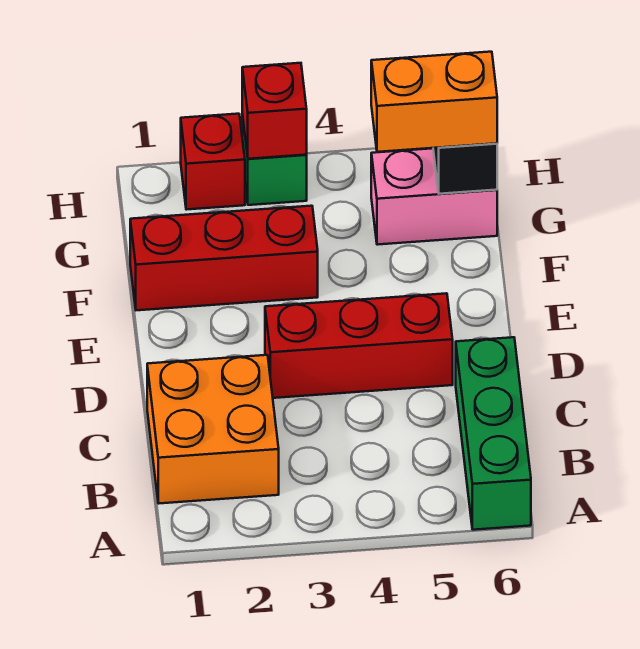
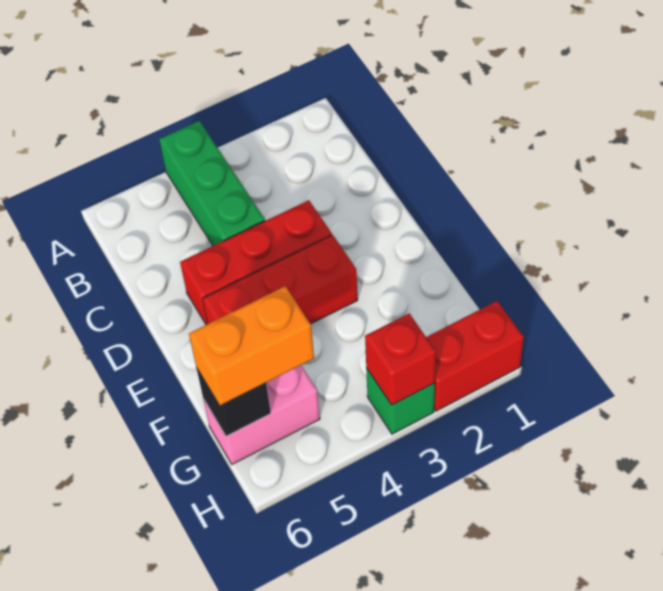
green 1x3 brick [456,337,531,530] -> green 1x3 brick moved to [159,121,265,246]
orange 2x2 brick [147,355,279,504] -> none
red 1x3 brick [130,206,318,310] -> red 1x3 brick moved to [203,235,358,324]
red 1x1 brick [181,114,245,210] -> red 1x2 brick [426,301,524,411]

